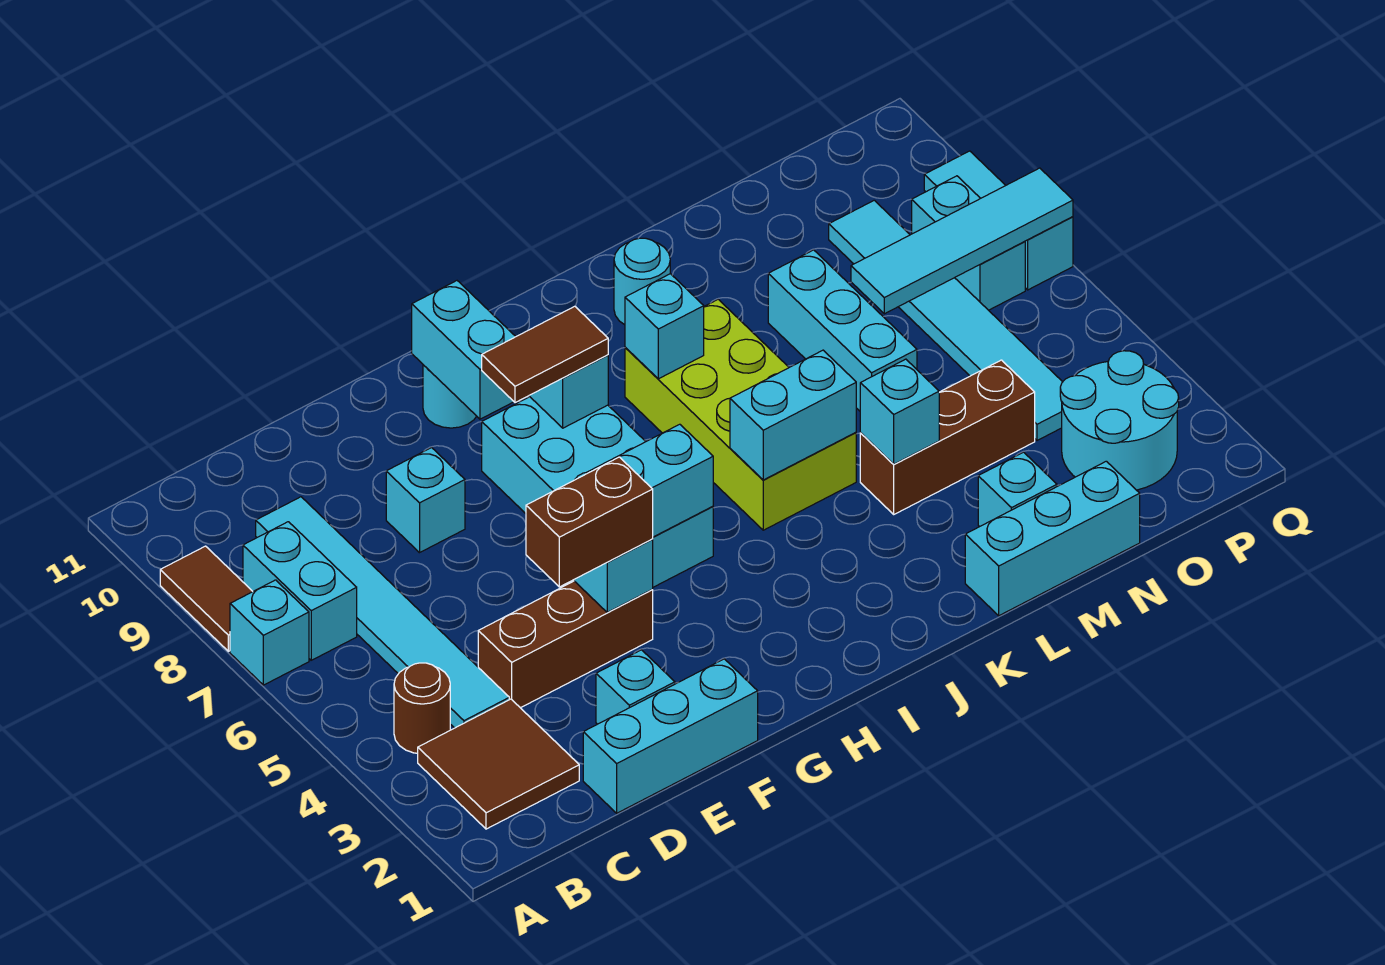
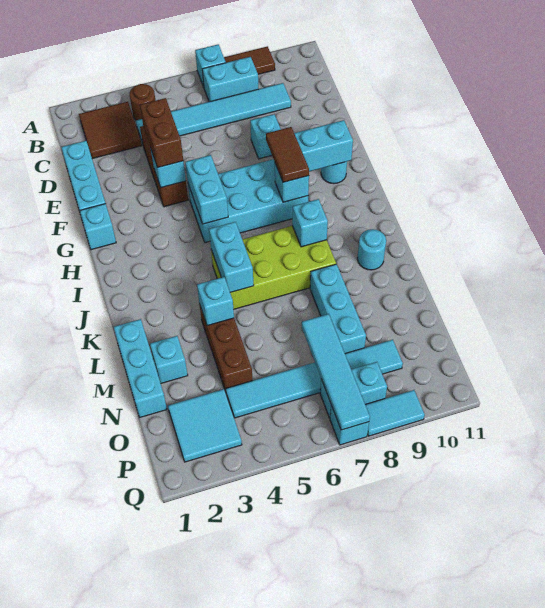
cyan 1x1 brick [596,650,675,724] -> cyan 1x1 brick moved to [80,204,116,250]
cyan 1x3 brick [768,250,917,411] -> cyan 1x3 brick turned to [310,264,366,353]
cyan 2x2 round brick [1060,351,1179,490] -> cyan 2x2 tile [168,389,242,462]

